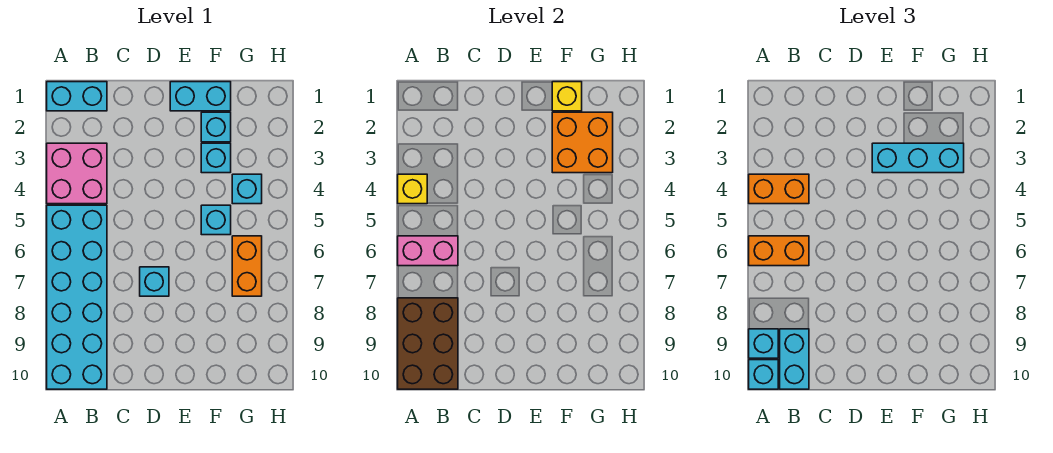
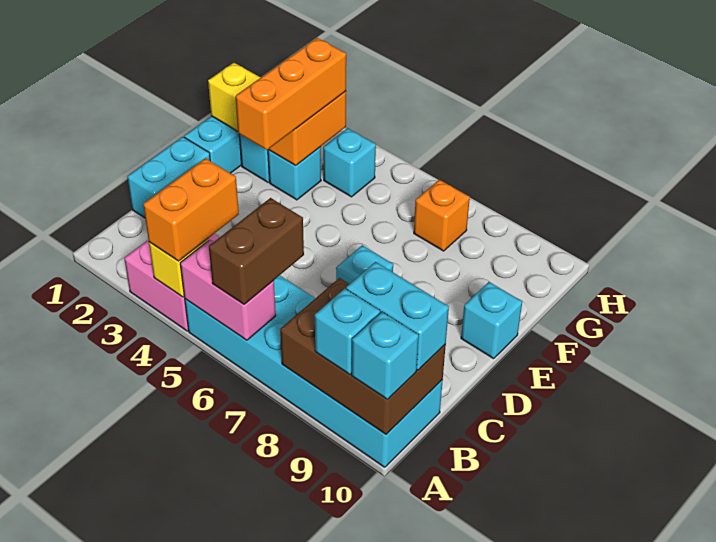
cyan 1x2 brick [47,82,107,111] -> cyan 1x2 brick moved to [127,137,210,218]
pink 1x2 brick [398,236,458,266] -> pink 1x2 brick turned to [180,240,276,340]
orange 1x2 brick [749,236,809,266] -> brown 1x2 brick [209,198,304,304]
cyan 1x3 brick [872,143,964,173] -> orange 1x3 brick [236,38,346,150]
cyan 1x1 brick [201,205,231,235] -> cyan 1x1 brick moved to [461,282,522,359]
orange 1x2 brick [232,236,262,296] -> orange 1x1 brick [414,180,470,251]

